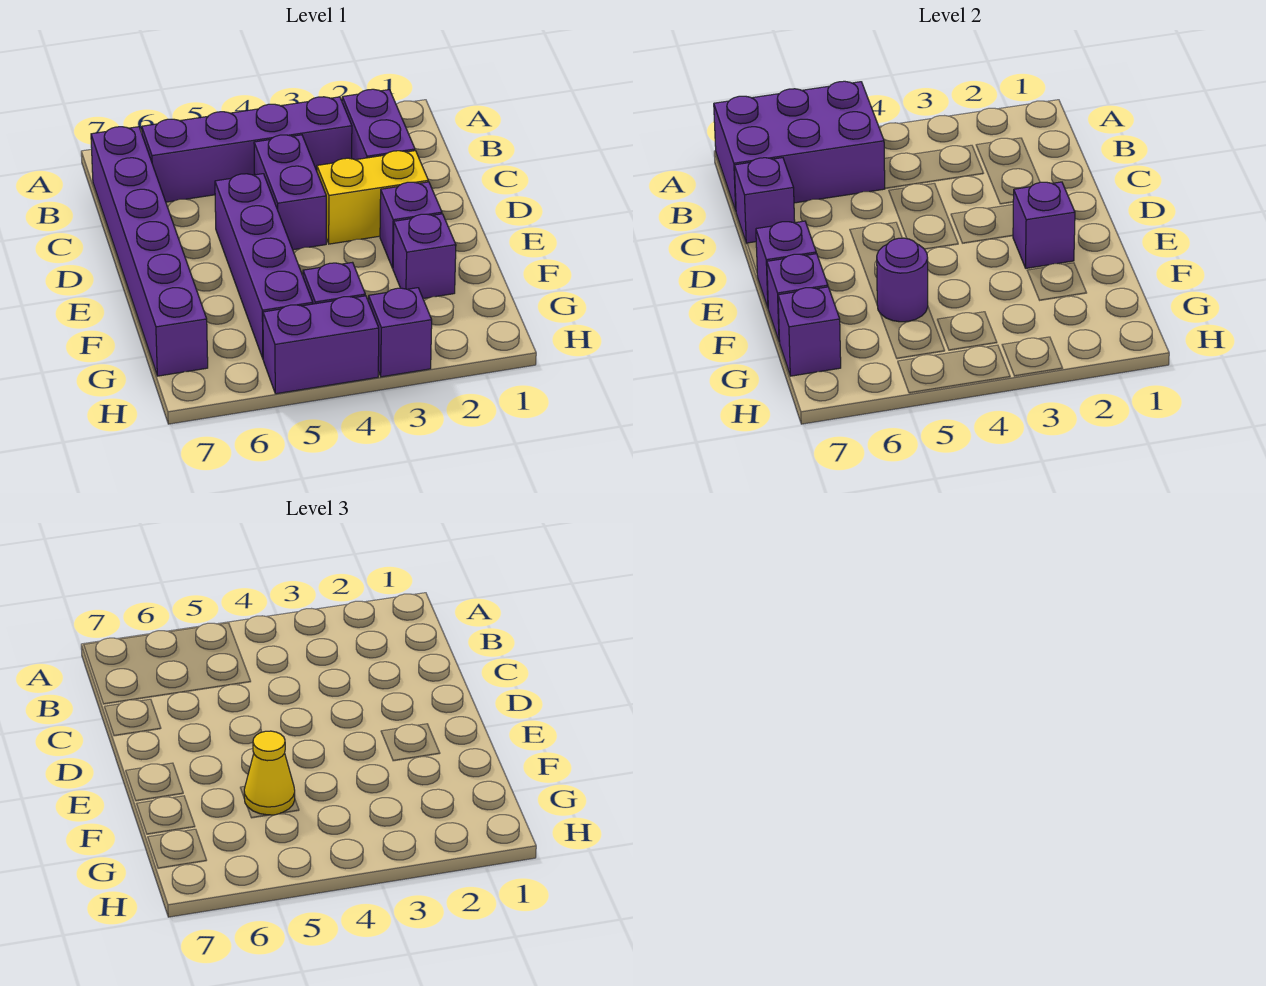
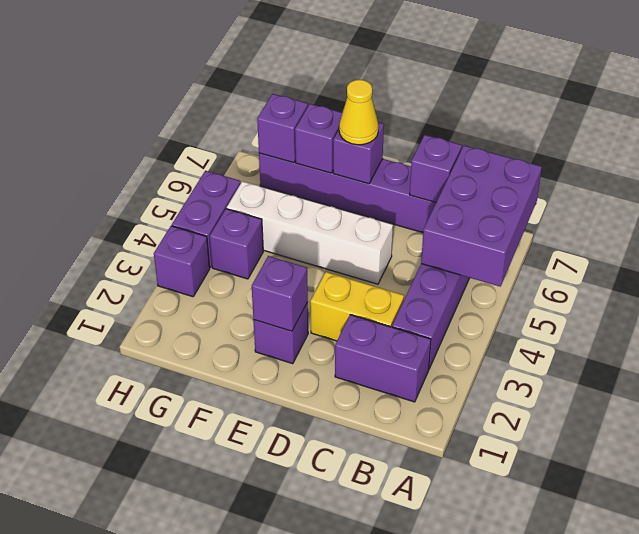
purple 1x2 brick [254,135,326,250] -> none
yellow 1x2 brick [317,151,428,244] -> yellow 1x2 brick turned to [310,272,404,341]
purple 1x4 brick [215,174,313,358] -> white 1x4 brick [227,181,393,284]
purple 1x1 brick [393,214,456,298] -> none
purple 1x1 round brick [877,238,928,322] -> none
yellow 1x1 cone [244,731,295,815] -> yellow 1x1 cone moved to [339,80,379,145]

